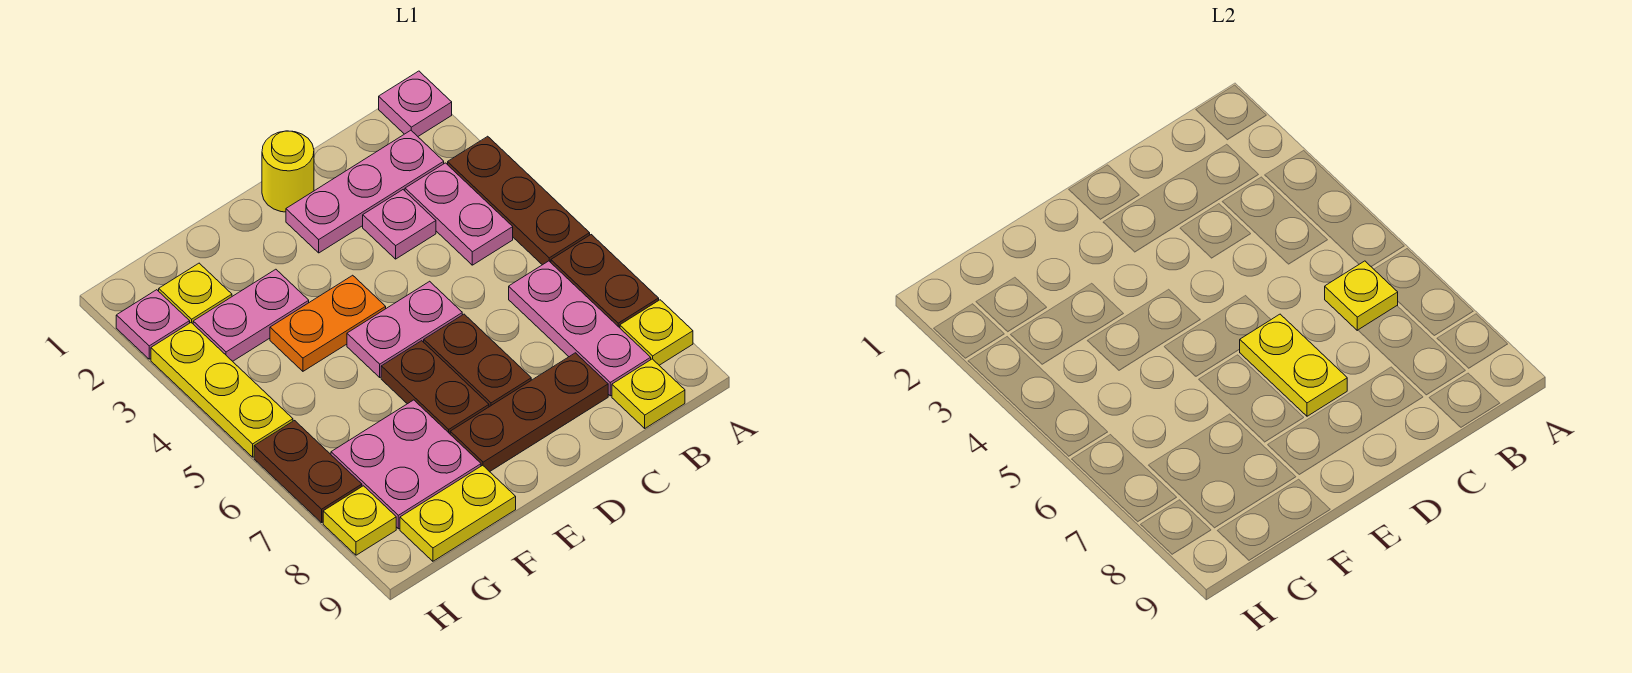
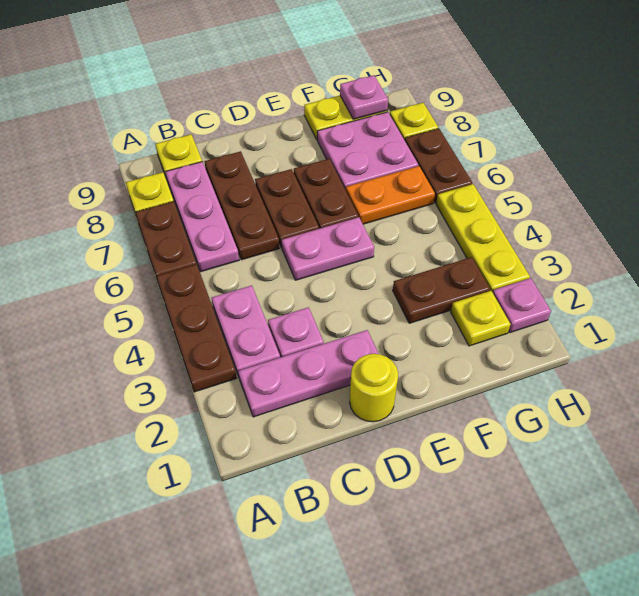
pink 1x1 plate [379,71,452,136] -> pink 1x1 plate moved to [340,75,388,119]
yellow 1x1 plate [1325,261,1398,330] -> none
brown 1x3 plate [450,353,608,472] -> brown 1x3 plate turned to [204,151,279,260]
yellow 1x2 plate [1240,314,1347,416] -> none
orange 1x2 plate [270,275,386,371] -> orange 1x2 plate moved to [346,166,435,224]
pink 1x2 plate [193,269,309,361] -> brown 1x2 plate [393,257,490,323]

